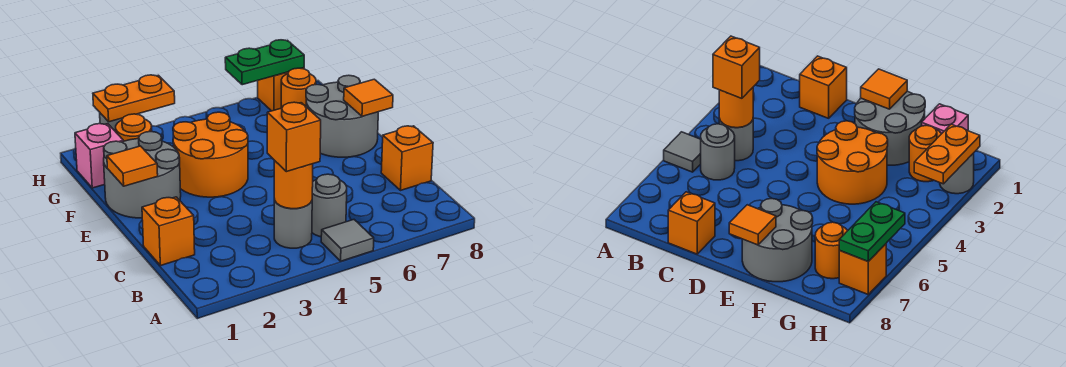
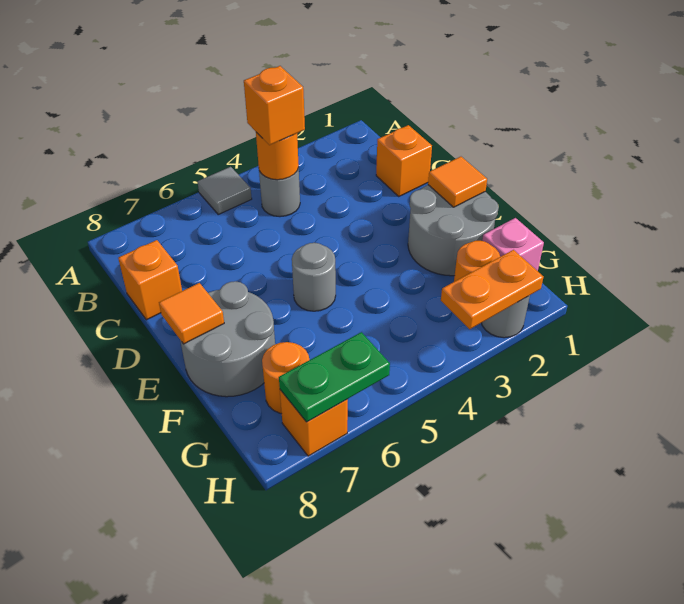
grey 1x1 round brick [312,174,347,237] -> grey 1x1 round brick moved to [292,243,336,311]
orange 2x2 round brick [173,112,248,197] -> none

